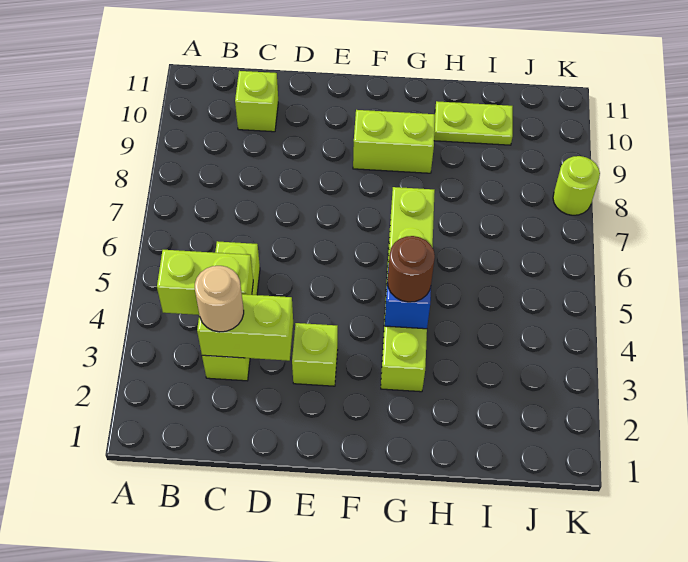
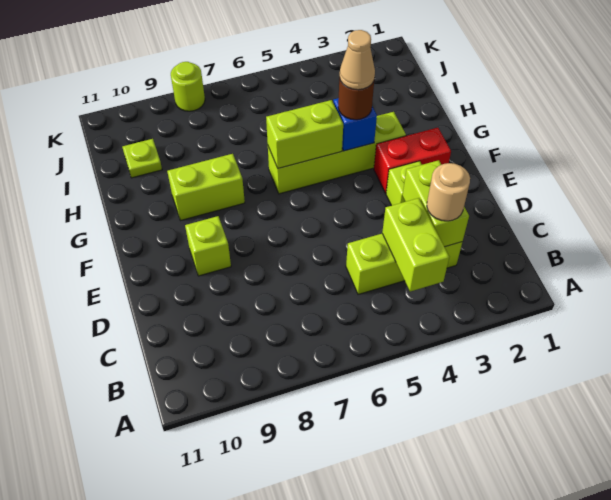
lime 1x1 brick [235,71,278,132] -> lime 1x1 brick moved to [185,216,231,276]
none -> red 1x2 brick [374,128,451,193]
lime 1x2 brick [353,110,435,173] -> lime 1x2 brick turned to [167,154,245,220]
none -> tan 1x1 cone [339,30,375,90]
lime 1x2 plate [434,101,513,145] -> lime 1x1 plate [122,139,162,178]

